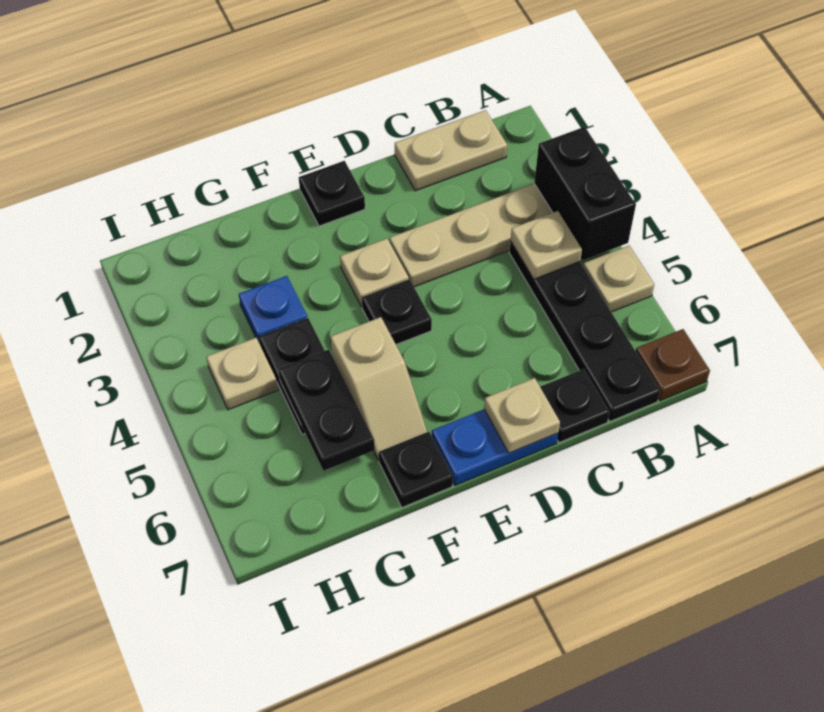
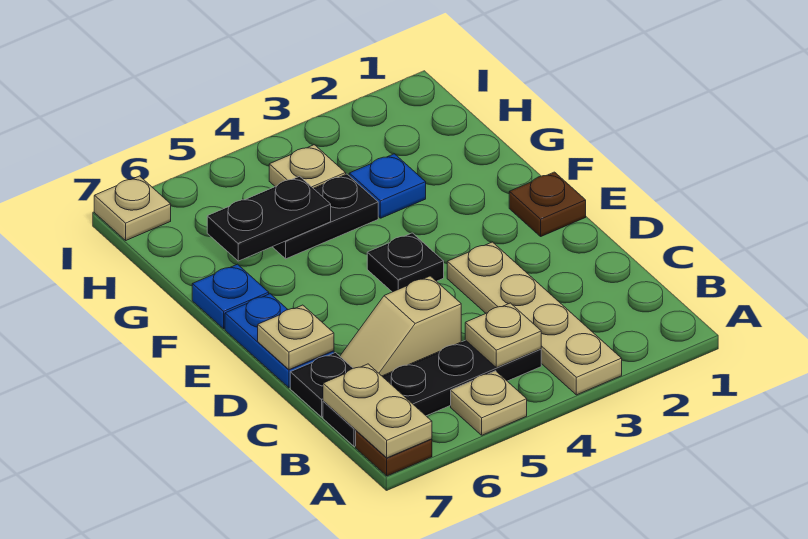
black 1x2 brick [534,127,636,260] -> none
tan 1x2 plate [395,110,507,191] -> tan 1x2 plate moved to [323,364,432,458]
black 1x1 plate [299,161,365,226] -> brown 1x1 plate [509,172,586,236]
tan 1x1 plate [340,239,409,307] -> tan 1x1 plate moved to [94,176,171,240]
tan 1x2 slope [331,317,427,460] -> tan 1x2 slope moved to [340,276,461,376]
black 1x1 plate [379,432,453,507] -> blue 1x1 plate [192,264,269,329]

